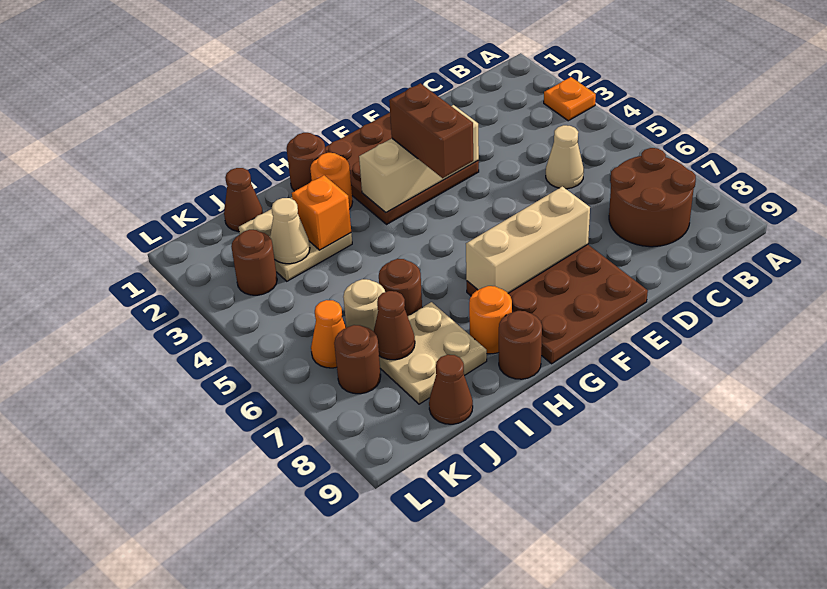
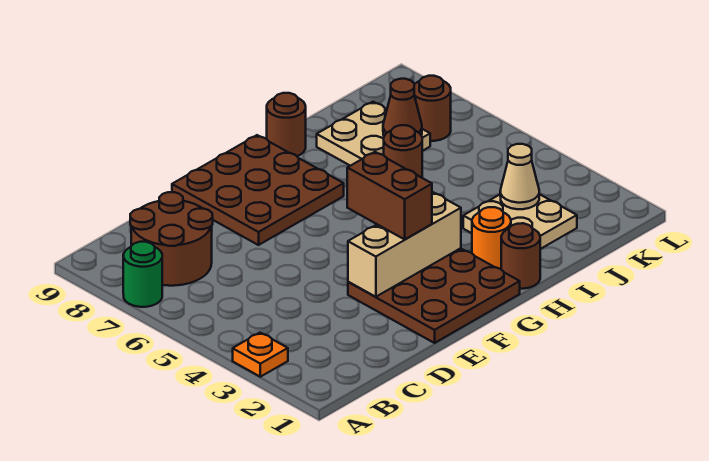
none -> green 1x1 round brick [123,242,162,307]
tan 1x1 cone [546,125,584,189] -> none
tan 1x3 brick [466,186,590,293] -> none
orange 1x1 round brick [469,286,512,354] -> none
orange 1x1 brick [292,175,351,250] -> none
brown 1x1 cone [224,168,263,232] -> none
tan 1x1 round brick [343,279,385,331] -> none
brown 1x1 cone [429,355,473,424] -> none
brown 1x1 round brick [231,230,277,295] -> none
orange 1x1 cone [311,300,346,368] -> none

